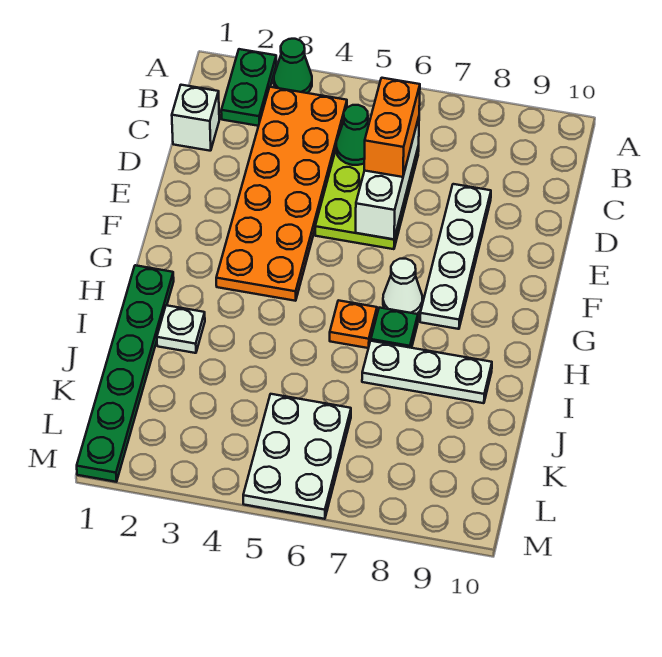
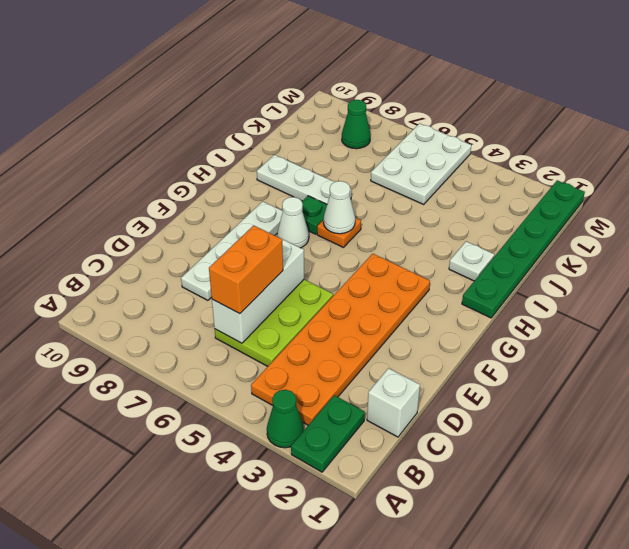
green 1x1 cone [336,105,369,165] -> green 1x1 cone moved to [342,100,371,149]
none -> white 1x1 cone [323,181,355,234]

